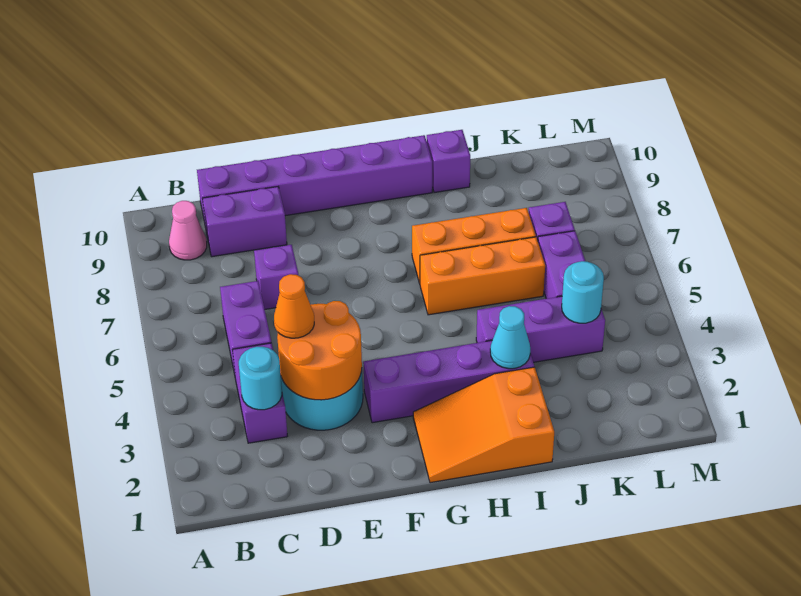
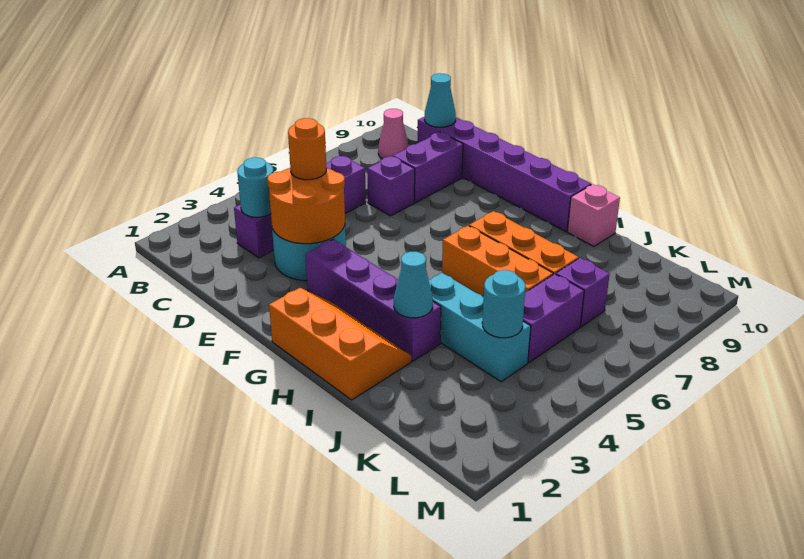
purple 1x2 brick [202,187,287,257] -> purple 1x2 brick turned to [393,132,463,203]
none -> cyan 1x1 cone [424,73,456,127]
orange 1x1 cone [274,274,314,338] -> orange 1x1 round brick [288,118,327,180]
orange 2x3 slope [413,367,554,483] -> orange 2x3 slope turned to [269,288,411,400]
purple 1x3 brick [476,296,605,362] -> cyan 1x3 brick [429,273,531,382]
purple 1x1 brick [427,130,470,193] -> pink 1x1 brick [567,184,620,246]

